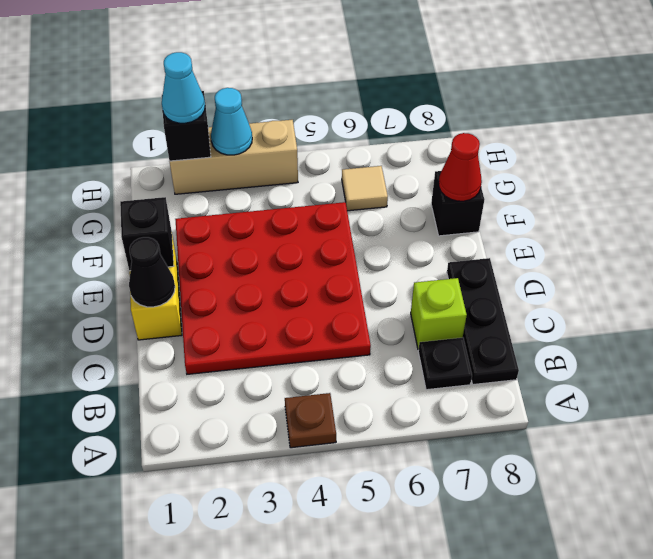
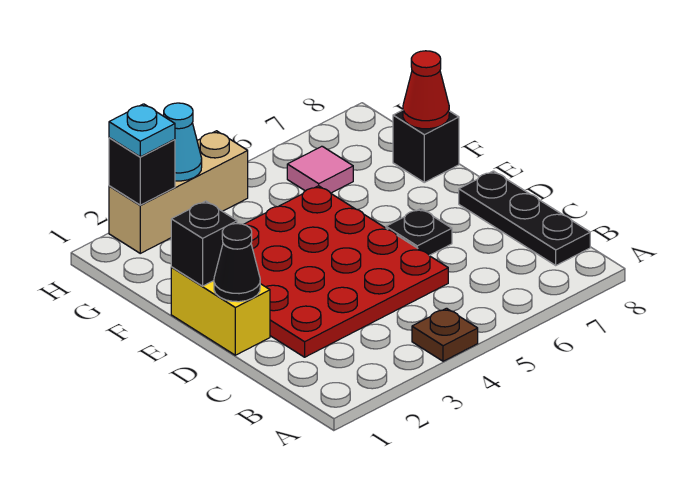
black 1x1 plate [418,338,472,390] -> black 1x1 plate moved to [386,209,452,256]
lime 1x1 brick [411,278,467,350] -> none
tan 1x1 tile [342,166,388,211] -> pink 1x1 tile [287,146,353,193]
cyan 1x1 cone [162,52,205,123] -> cyan 1x1 plate [109,104,175,157]

